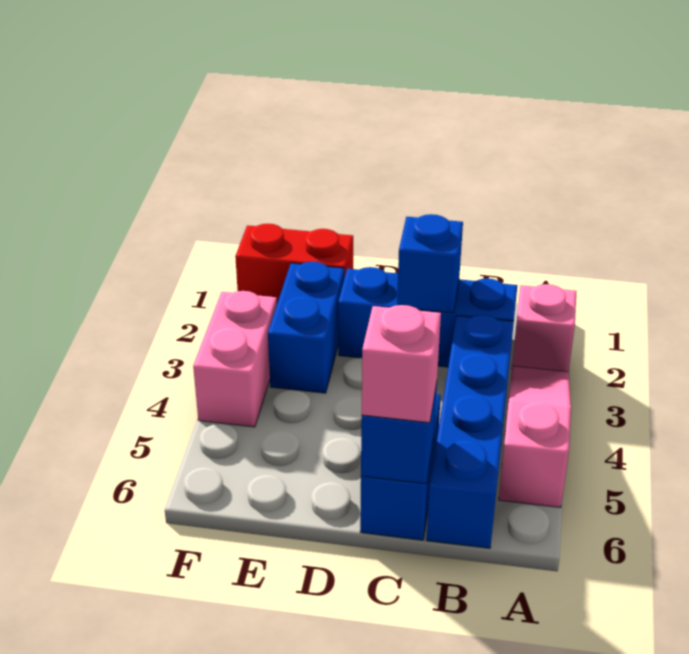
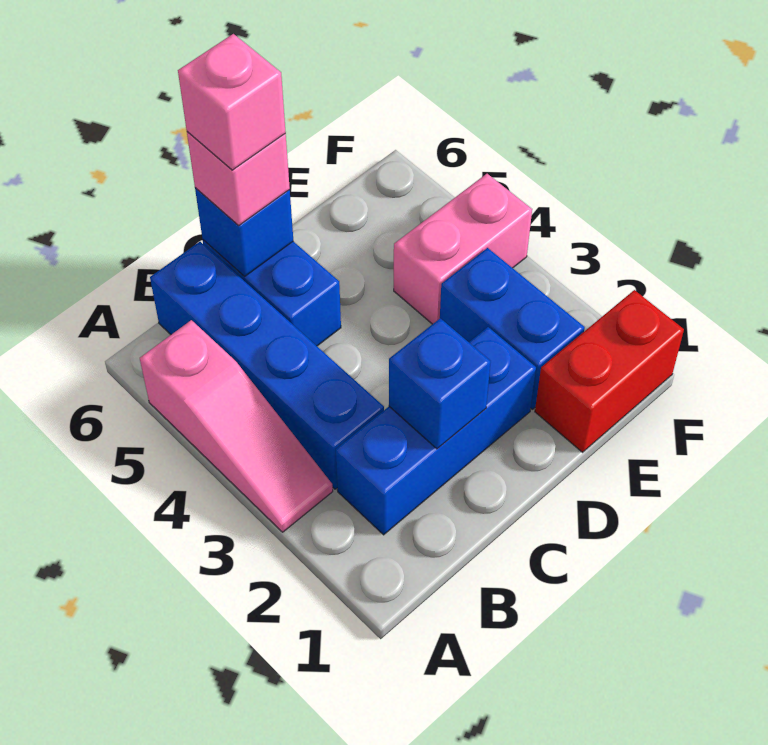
pink 1x1 brick [512,284,577,372] -> pink 1x1 brick moved to [178,34,286,170]
pink 1x2 brick [193,291,277,427] -> pink 1x2 brick turned to [394,174,532,324]

